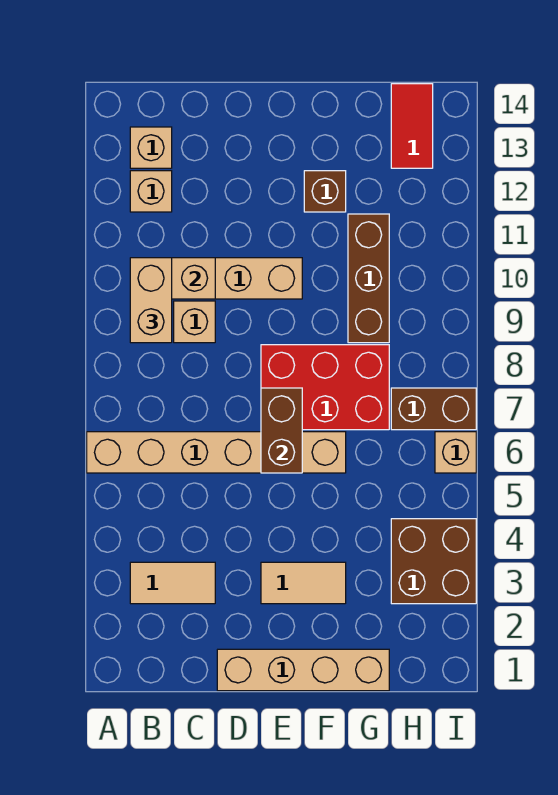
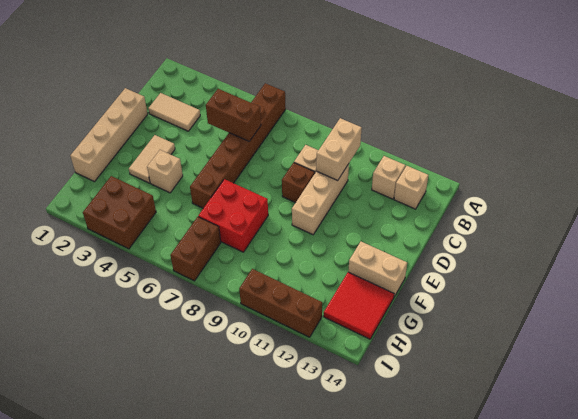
tan 1x6 brick [87,432,346,473] -> brown 1x6 brick [190,83,286,208]
tan 1x2 tile [130,562,215,604] -> tan 1x2 tile turned to [148,93,200,131]
tan 1x2 brick [130,258,172,343] -> tan 1x2 brick moved to [348,242,407,297]
brown 1x2 brick [261,388,302,473] -> brown 1x2 brick moved to [206,89,261,141]
red 2x3 brick [261,345,389,430] -> red 2x2 brick [198,179,268,252]
brown 1x1 brick [304,171,346,212] -> brown 1x1 brick moved to [282,163,315,203]
brown 1x3 brick [348,214,389,343] -> brown 1x3 brick moved to [239,269,322,337]
red 1x2 tile [391,84,433,168] -> red 2x2 tile [324,272,394,339]
tan 1x1 brick [435,432,476,473] -> tan 1x1 brick moved to [147,150,183,193]

